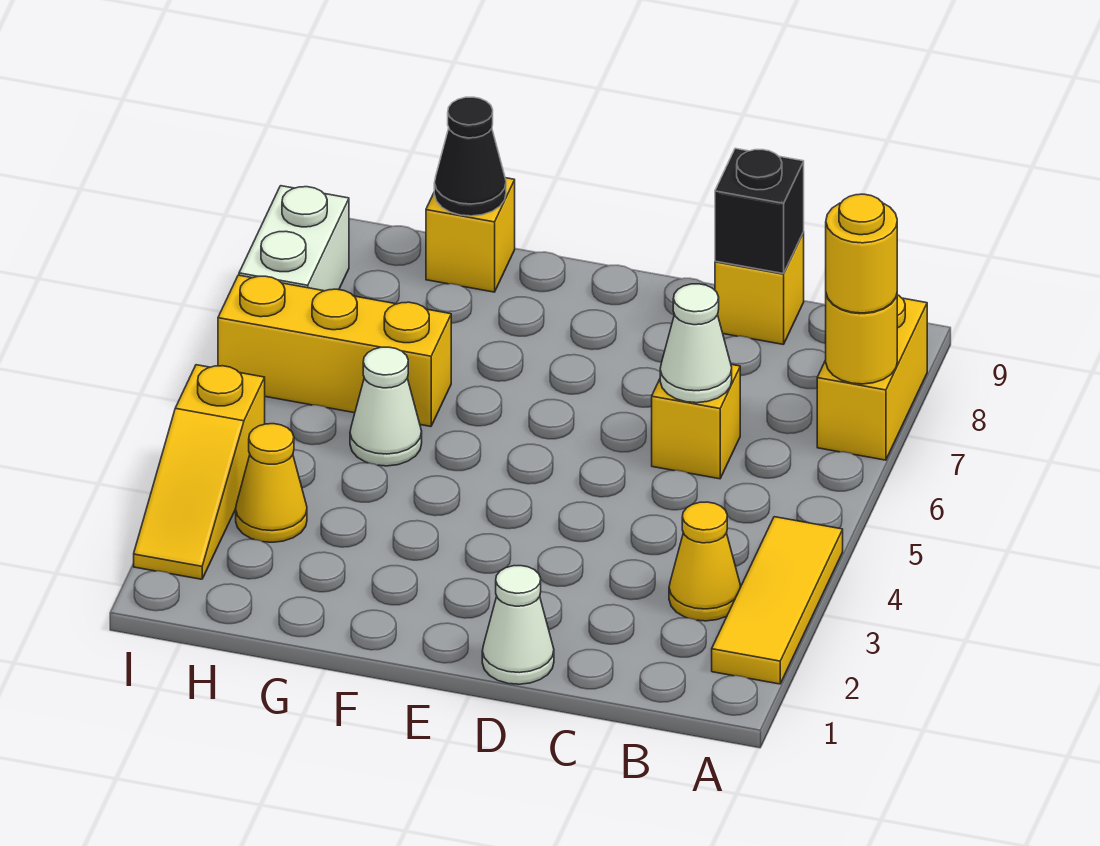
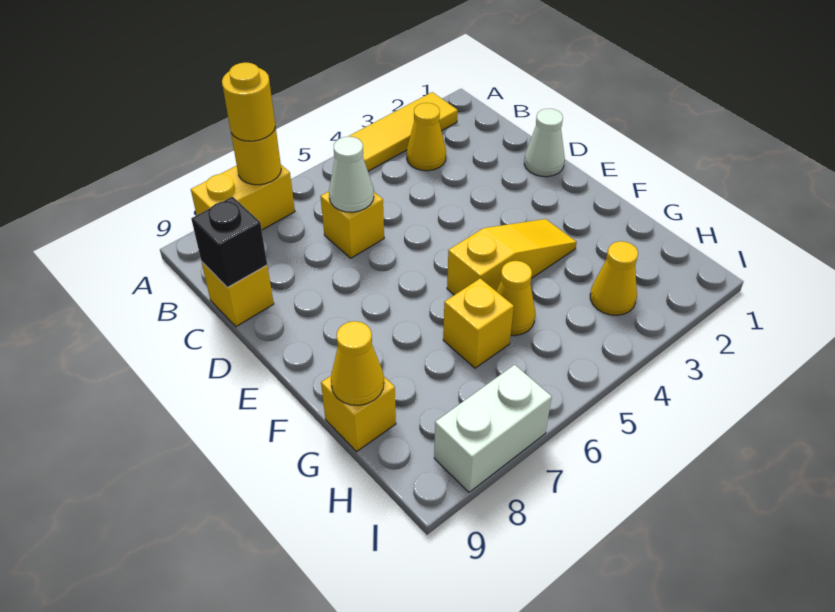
white 1x1 cone [350,347,422,466] -> yellow 1x1 cone [496,261,535,336]
yellow 1x3 brick [218,275,451,426] -> yellow 1x1 brick [443,278,514,368]
black 1x1 cone [434,97,506,216] -> yellow 1x1 cone [331,321,384,405]
yellow 1x3 slope [134,365,265,579] -> yellow 1x3 slope moved to [447,219,577,295]

